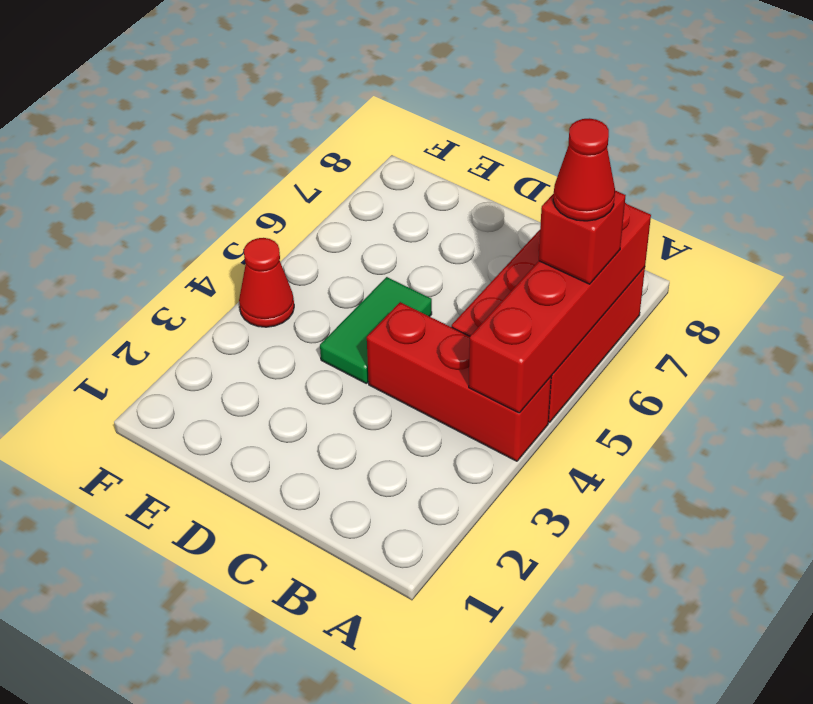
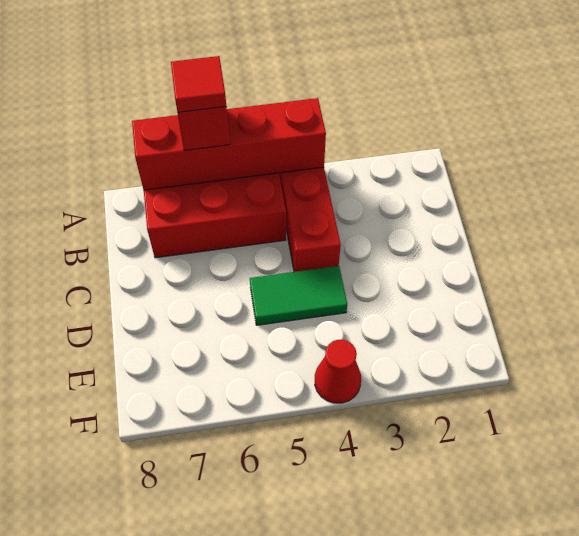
red 1x1 cone [553,118,615,221] -> red 1x1 tile [171,56,226,112]

